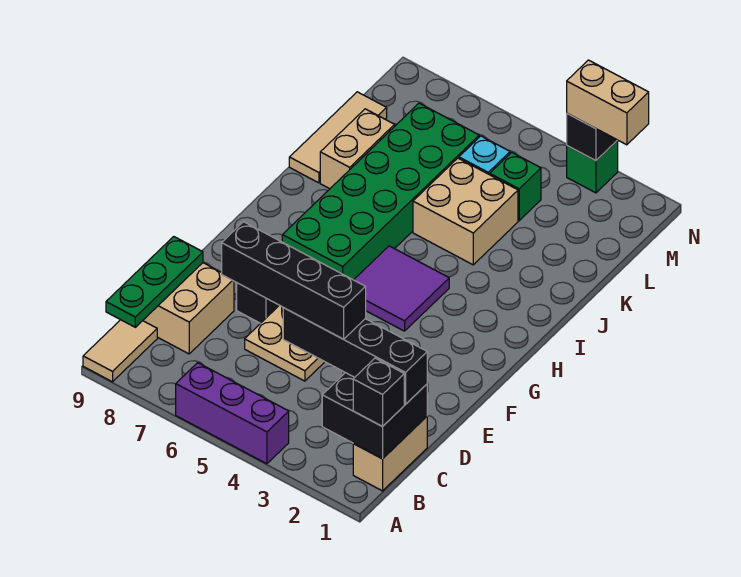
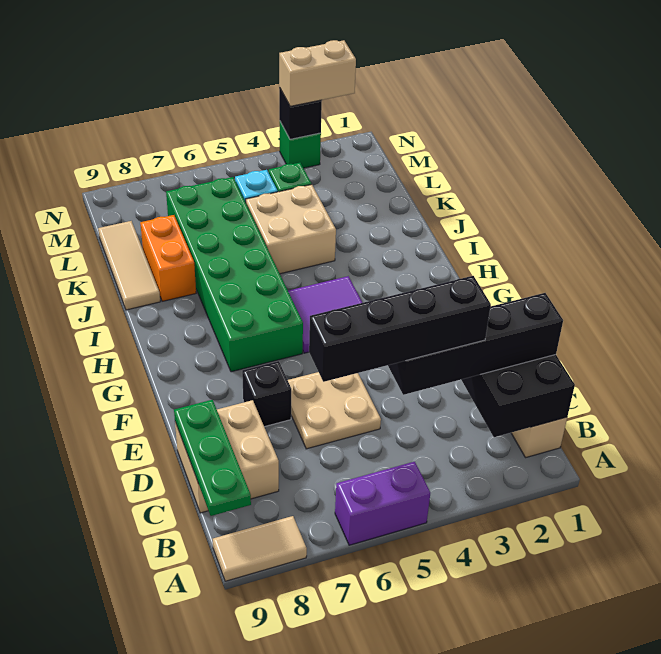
purple 1x3 brick [176,363,289,464] -> purple 1x2 brick [335,462,430,545]
tan 1x2 tile [83,320,157,382] -> tan 1x2 tile turned to [213,516,307,581]
black 1x1 brick [353,358,404,427] -> none
tan 1x2 brick [320,109,395,189] -> orange 1x2 brick [140,215,196,301]

